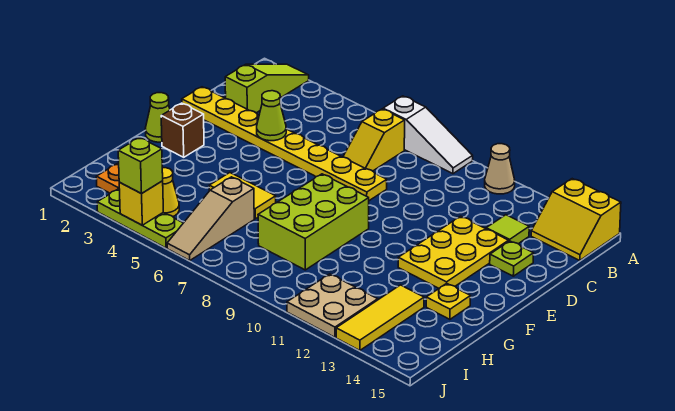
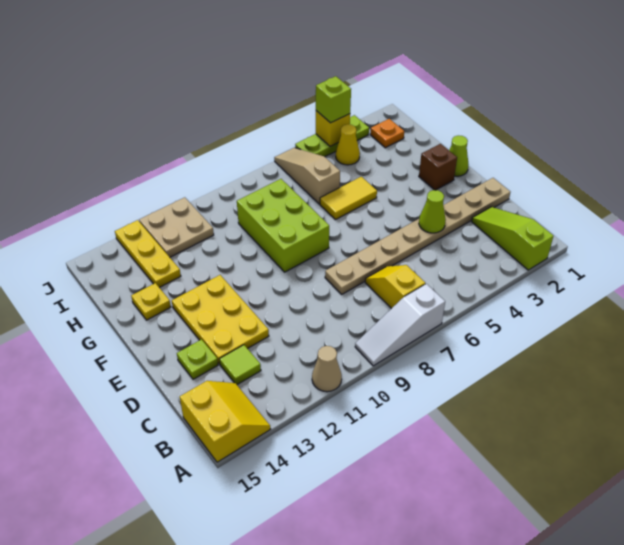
lime 1x3 slope [225,64,309,113] -> lime 1x3 slope turned to [472,207,553,270]
yellow 2x2 slope [531,179,621,261] -> yellow 2x2 slope turned to [180,381,270,462]
yellow 1x8 plate [182,87,387,201] -> tan 1x8 plate [325,178,510,294]
yellow 1x3 tile [336,285,424,351] -> yellow 1x3 plate [115,220,181,288]

